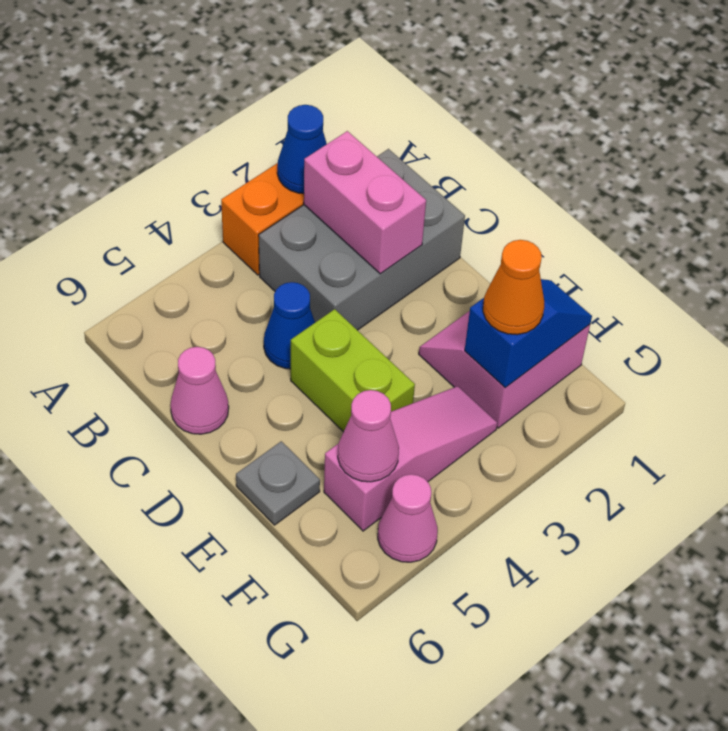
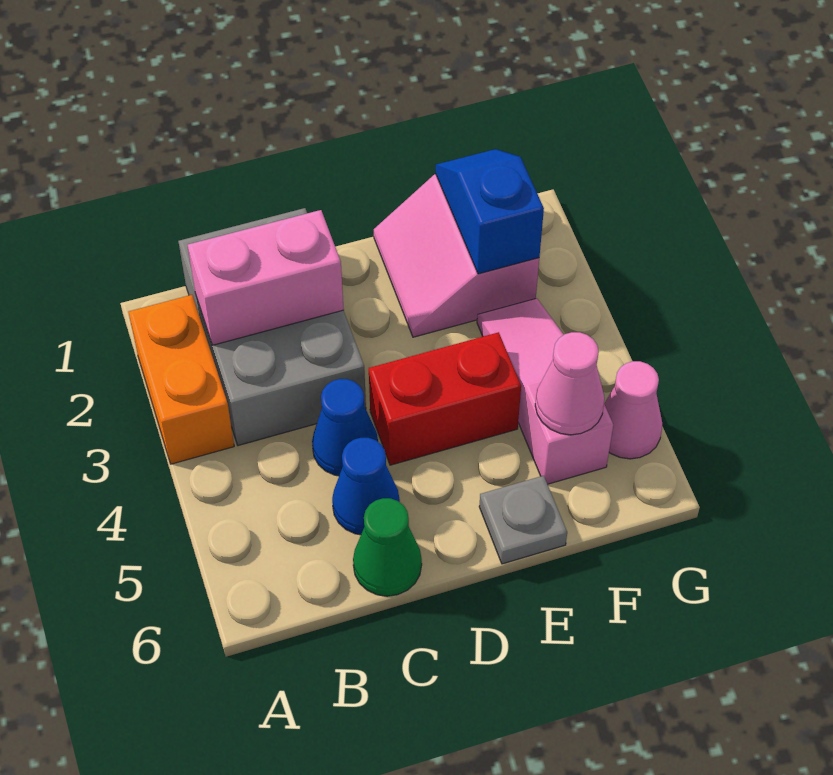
blue 1x1 cone [277,105,327,194] -> blue 1x1 cone moved to [332,438,400,535]
pink 1x1 cone [170,347,229,434] -> green 1x1 cone [353,498,422,596]
lime 1x2 brick [291,309,415,432] -> red 1x2 brick [369,332,521,465]
orange 1x1 cone [483,240,544,335] -> none

